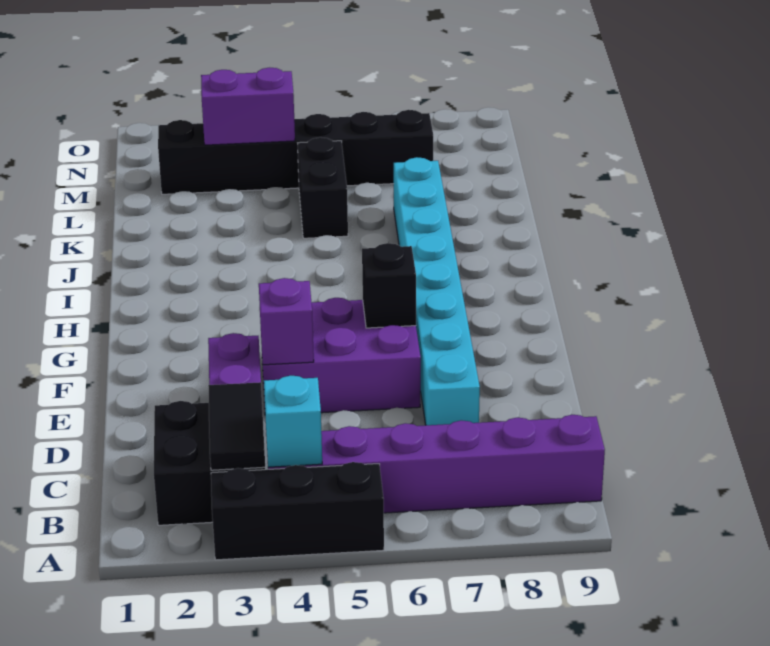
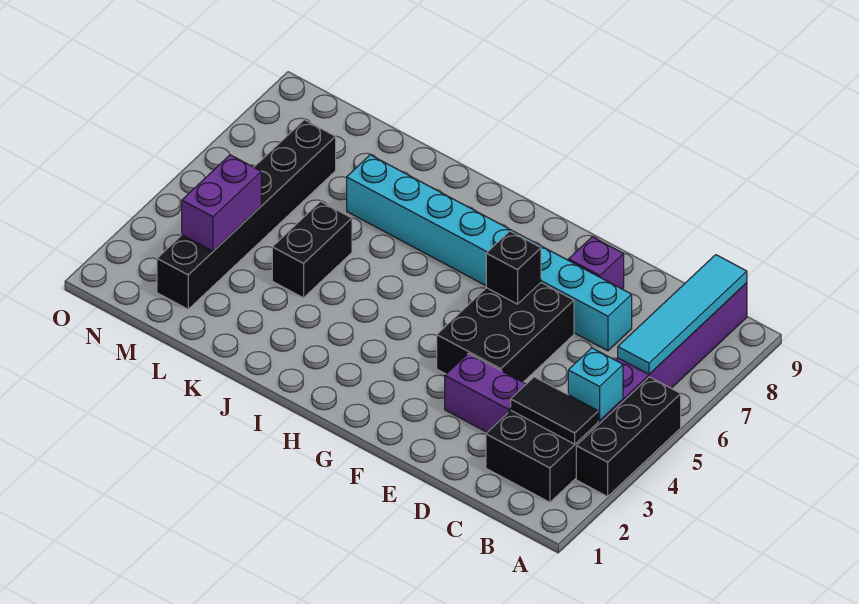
none -> cyan 1x4 tile [618,255,747,374]
purple 2x3 brick [260,298,421,413] -> black 2x3 brick [437,283,574,382]
purple 1x1 brick [259,278,314,365] -> purple 1x1 brick moved to [569,237,624,289]
black 1x2 brick [298,137,348,238] -> black 1x2 brick turned to [272,201,352,298]

